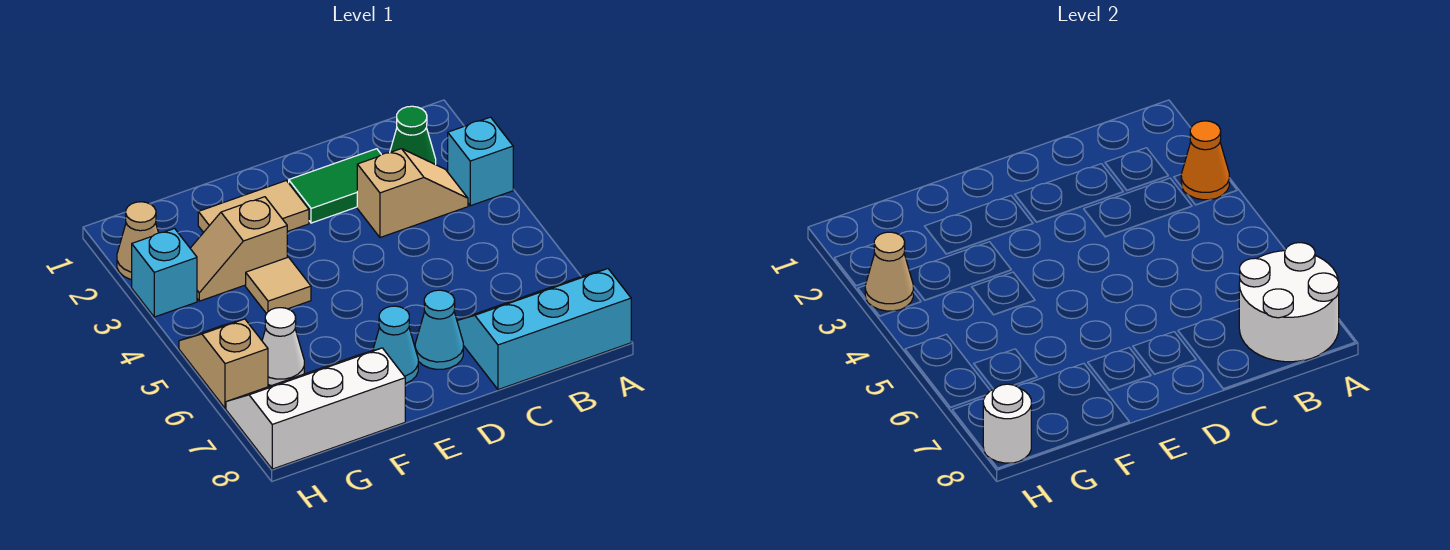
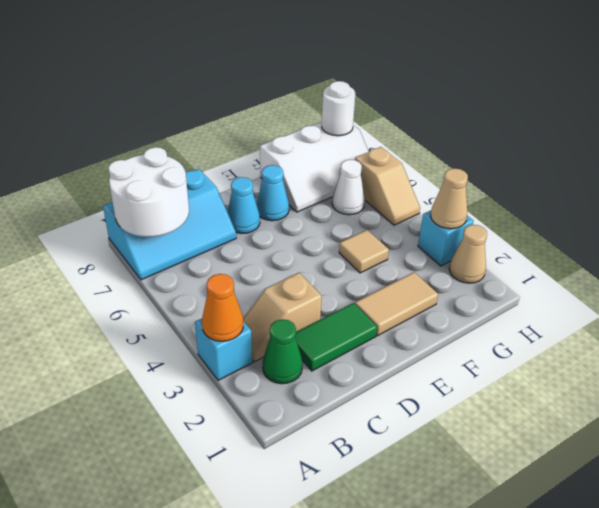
tan 1x2 slope [190,197,287,301] -> none

